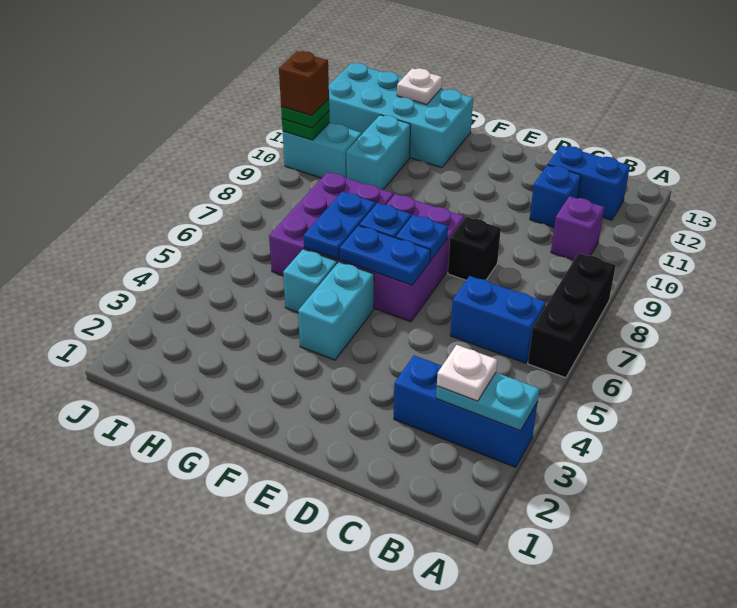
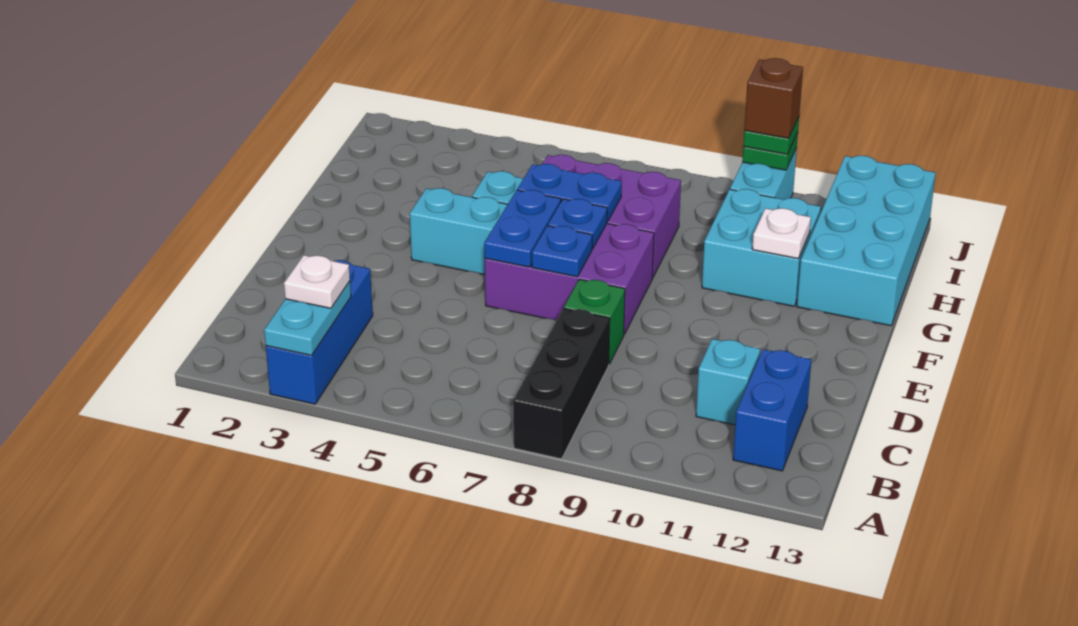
black 1x3 brick [528,253,616,378] -> black 1x3 brick turned to [513,308,610,459]
blue 1x2 brick [450,276,546,363] -> none
purple 1x1 brick [551,196,604,260] -> none
blue 1x1 brick [530,165,581,227] -> cyan 1x1 brick [696,339,760,425]
black 1x1 brick [448,217,501,280] -> green 1x1 brick [564,279,625,364]
cyan 1x2 brick [346,115,410,190] -> cyan 2x2 brick [702,189,821,306]
white 1x1 plate [397,68,442,105] -> white 1x1 plate moved to [752,208,811,259]

